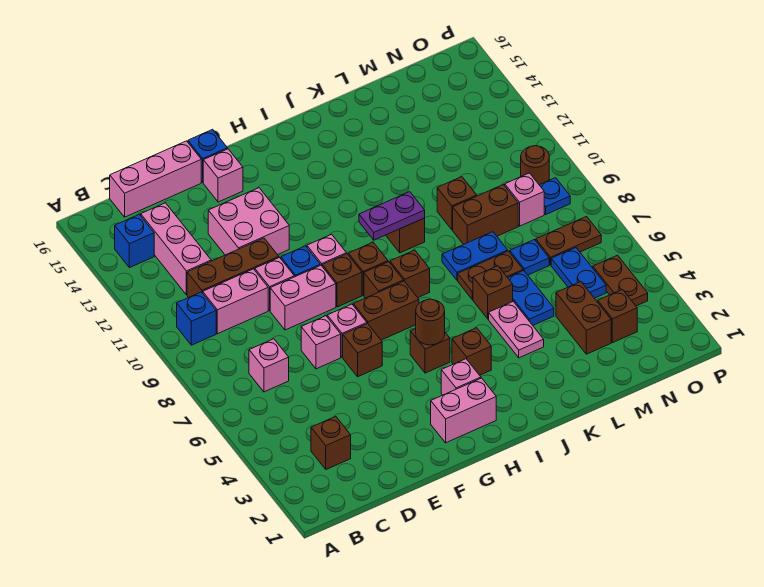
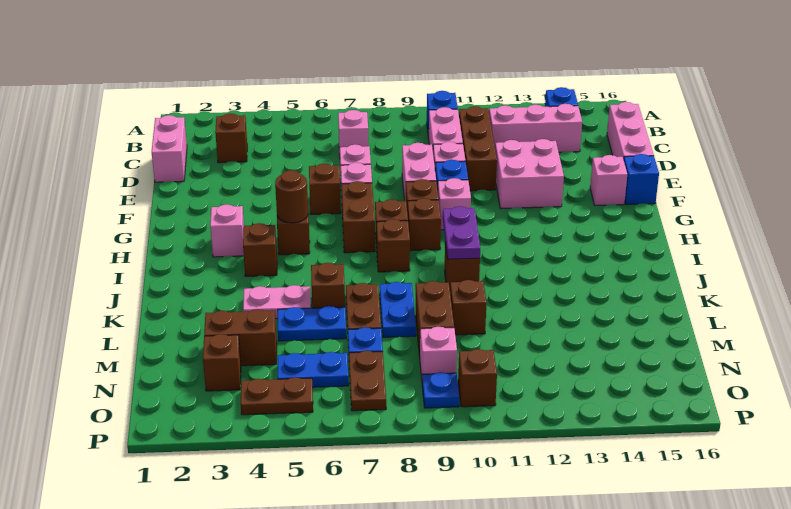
pink 1x2 brick [431,378,496,443] -> pink 1x2 brick moved to [152,115,187,182]
brown 1x1 round brick [521,146,549,185] -> brown 1x1 brick [458,349,497,407]

